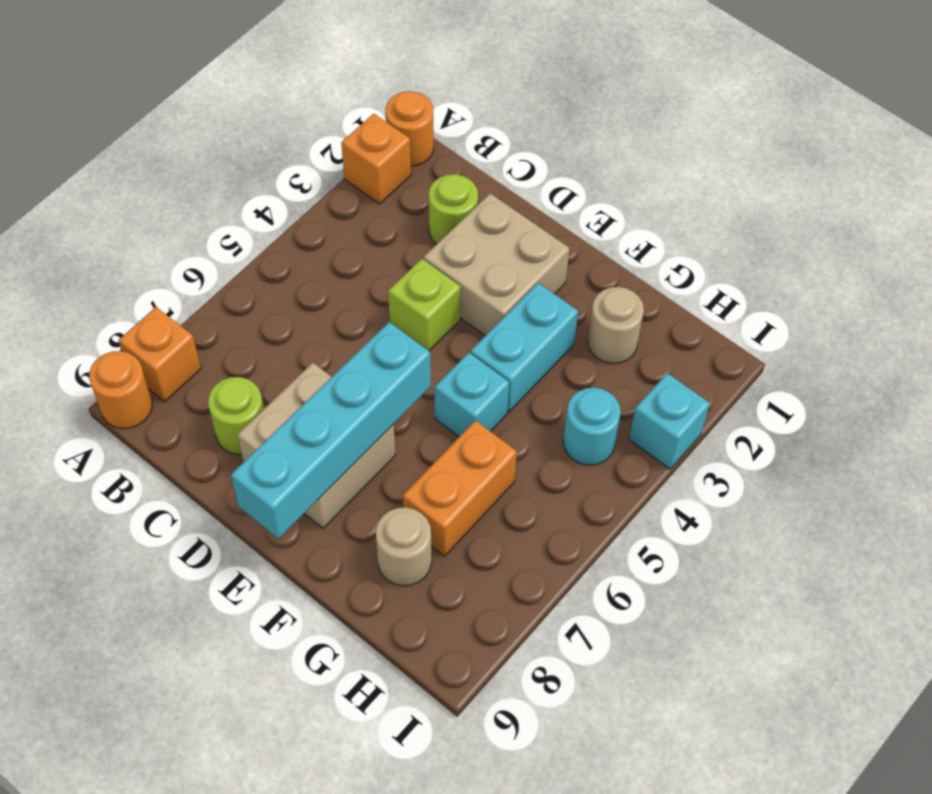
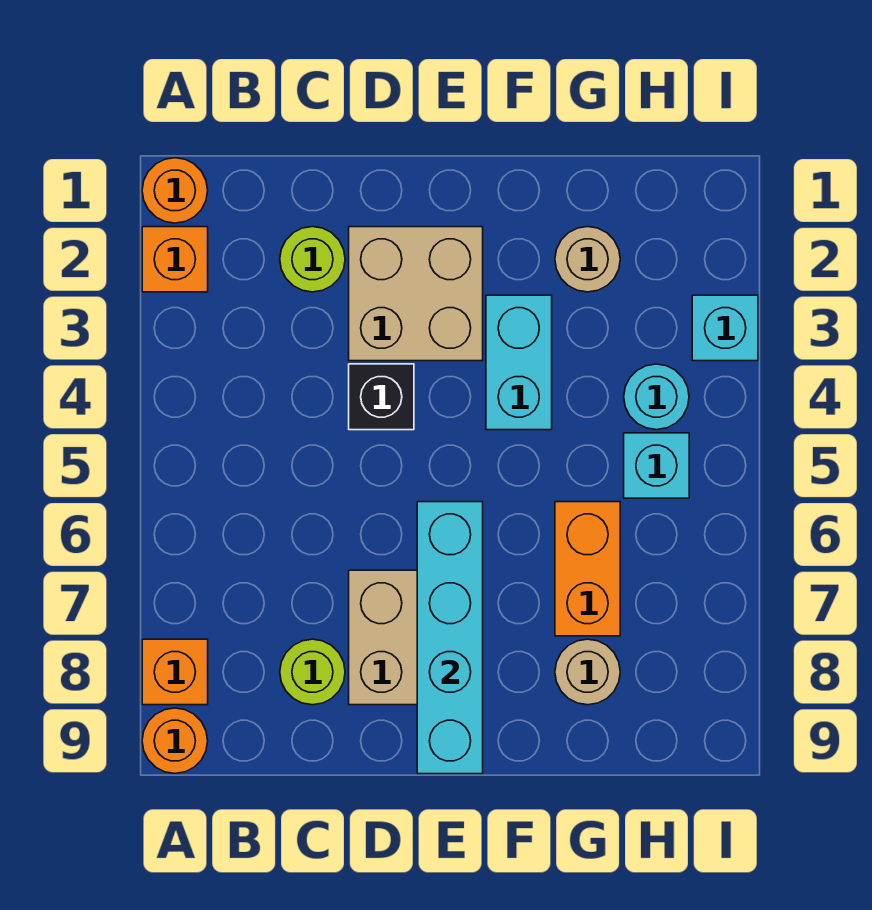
lime 1x1 brick [388,259,461,351] -> black 1x1 brick [349,364,414,430]
cyan 1x1 brick [435,353,509,437] -> cyan 1x1 brick moved to [624,433,689,498]

